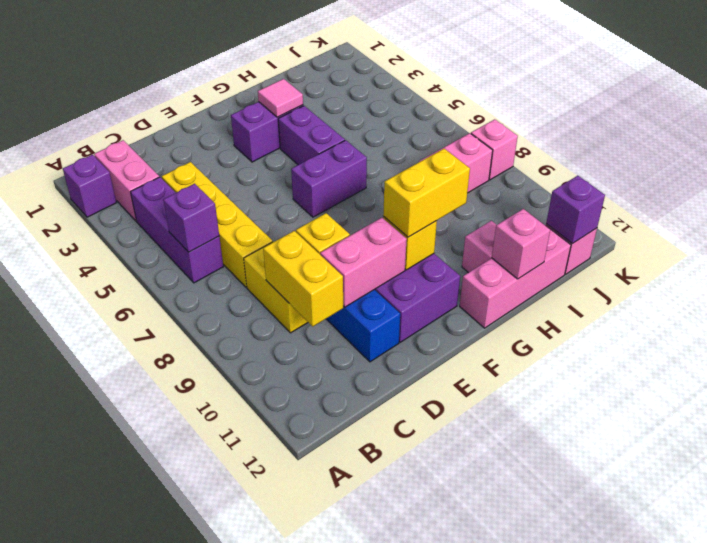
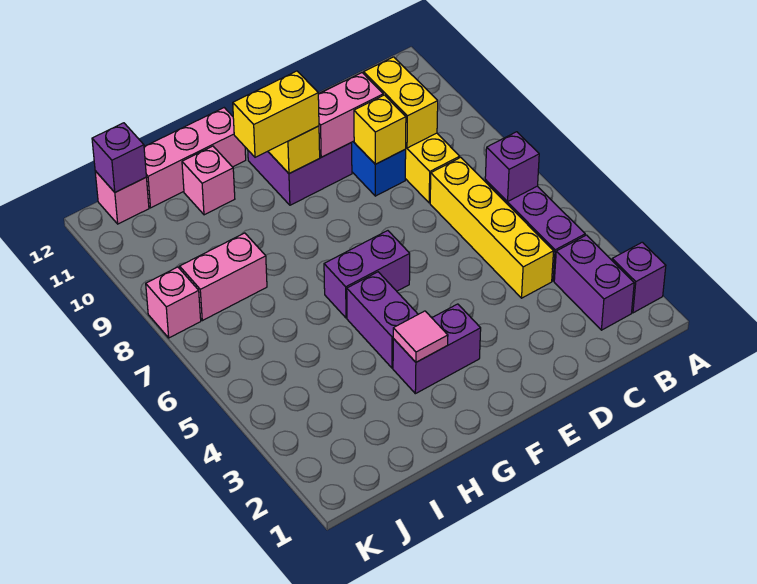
pink 1x2 brick [94,140,159,221] -> purple 1x2 brick [554,235,634,330]
pink 1x1 brick [492,209,550,279] -> none

